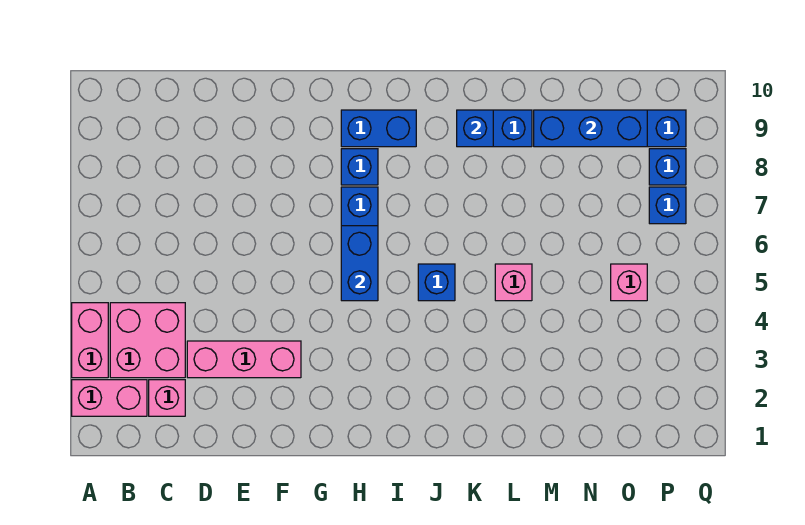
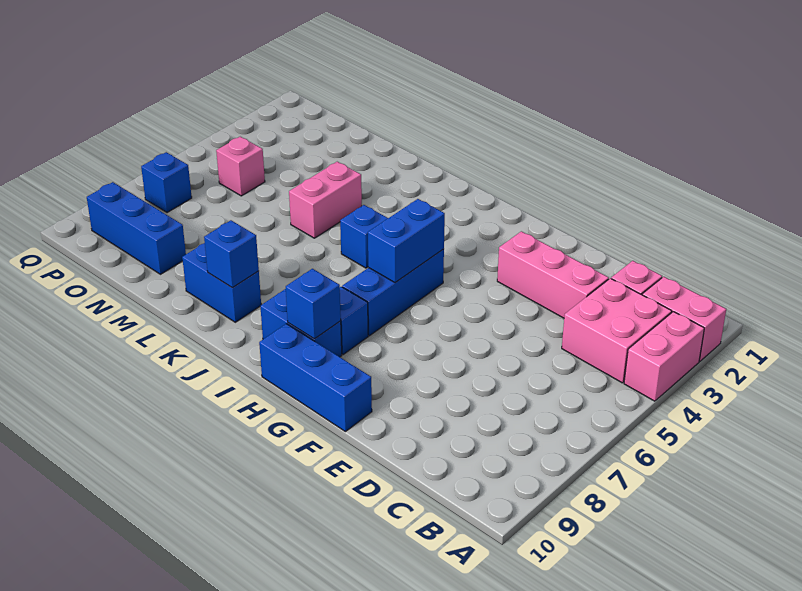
pink 1x1 brick [495,264,532,301] -> pink 1x2 brick [289,162,362,238]
blue 1x3 brick [534,110,647,147] -> blue 1x3 brick moved to [259,324,372,432]
blue 1x1 brick [649,149,686,185] -> blue 1x1 brick moved to [286,269,341,339]

